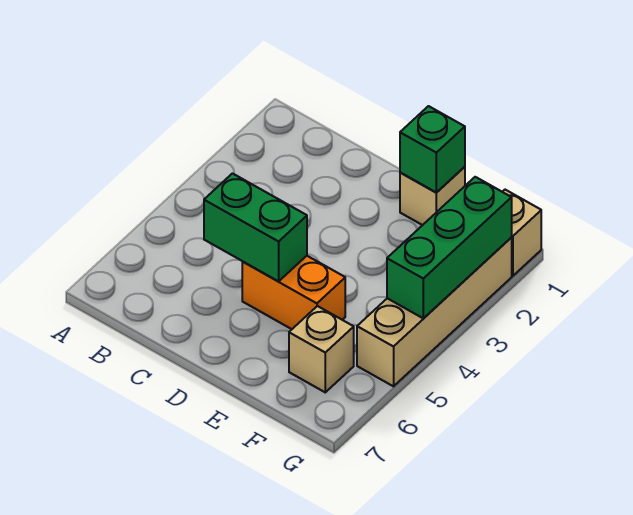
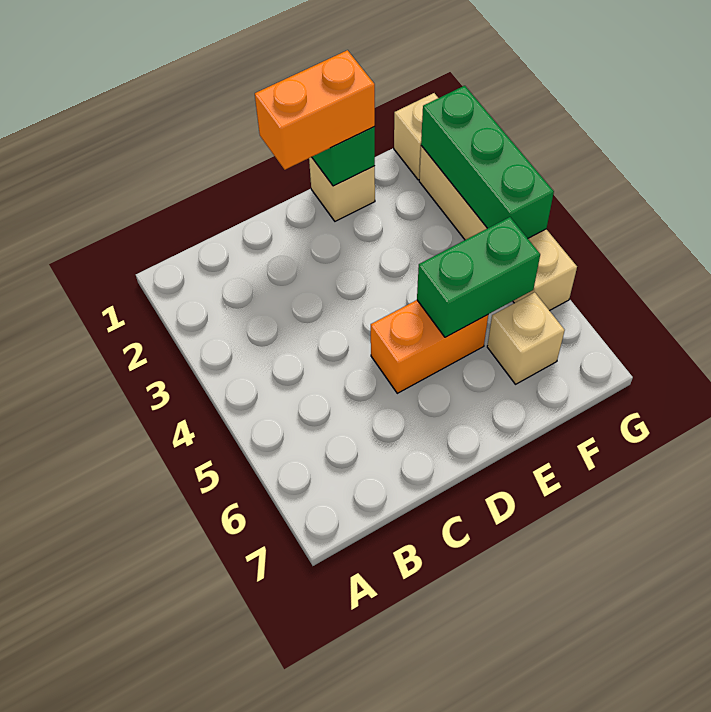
green 1x2 brick [204,174,307,281] -> green 1x2 brick moved to [417,217,540,337]
none -> orange 1x2 brick [255,50,375,170]

